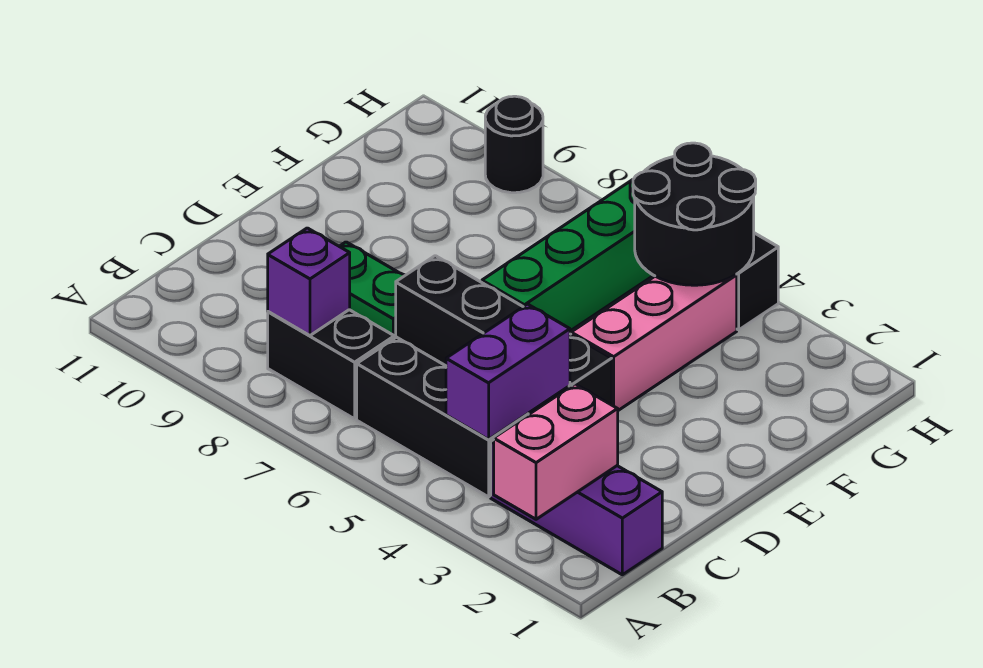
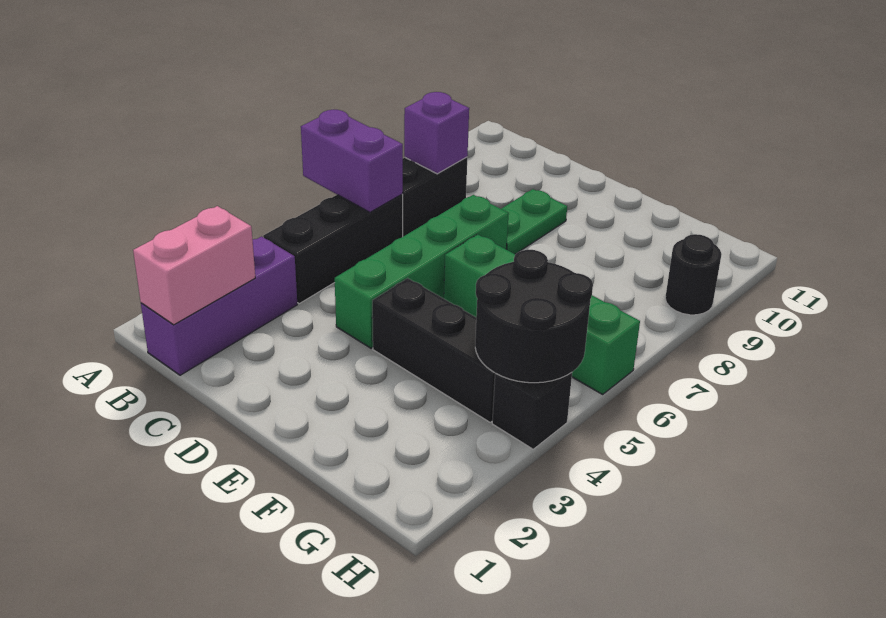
pink 1x2 brick [494,384,618,519] -> pink 1x2 brick turned to [133,206,255,325]
purple 1x2 brick [446,304,570,440] -> purple 1x2 brick moved to [301,110,403,212]
black 1x4 brick [396,256,612,415] -> green 1x4 brick [335,195,509,348]
pink 1x3 brick [571,275,737,410] -> black 1x3 brick [372,278,495,422]

